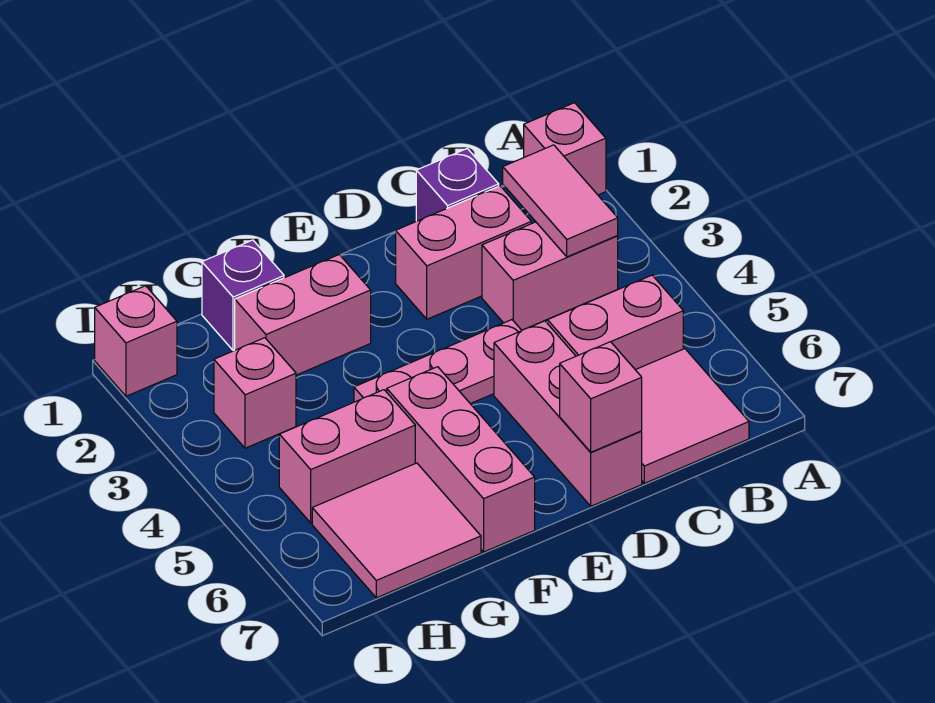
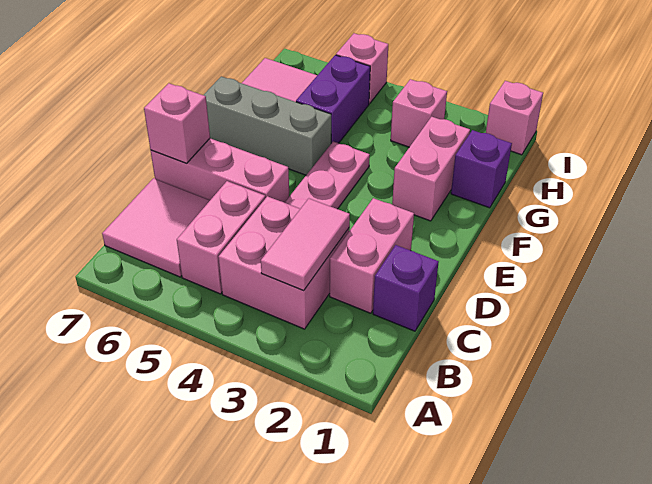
pink 1x1 brick [524,103,606,195] -> pink 1x1 brick moved to [336,33,388,104]
pink 1x2 tile [503,145,618,257] -> pink 1x2 tile turned to [261,198,350,290]
pink 1x2 brick [482,222,618,330] -> pink 2x2 brick [219,196,349,329]
pink 1x3 brick [387,367,535,552] -> grey 1x3 brick [204,76,331,175]
pink 1x2 brick [279,390,415,523] -> purple 1x2 brick [296,55,370,143]

